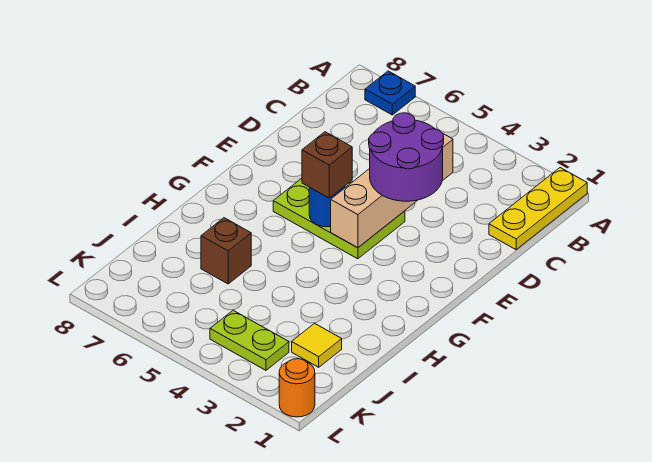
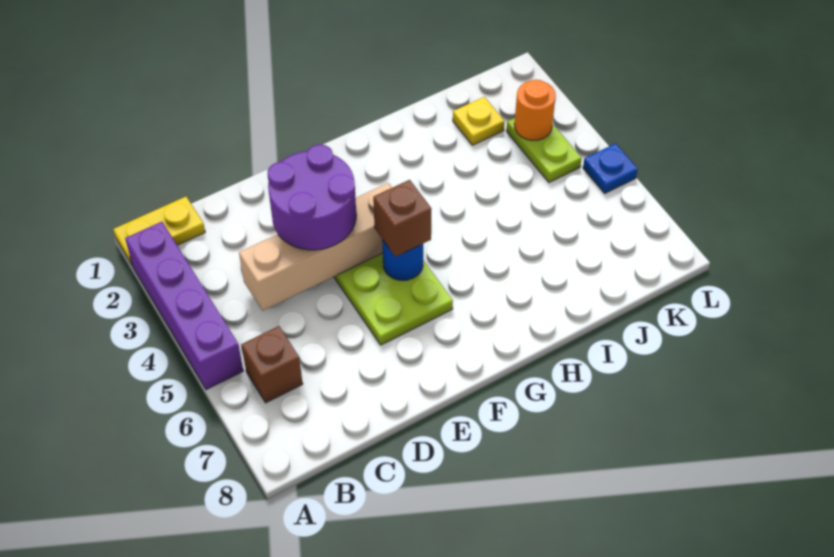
yellow 1x3 plate [489,168,587,250] -> yellow 1x2 plate [113,197,205,265]
none -> purple 1x4 brick [125,222,243,390]
blue 1x1 plate [365,71,415,115] -> blue 1x1 plate moved to [583,143,638,193]
brown 1x1 brick [201,218,251,284] -> brown 1x1 brick moved to [241,326,303,403]
yellow 1x1 tile [292,323,342,367] -> yellow 1x1 plate [453,97,505,145]
orange 1x1 round brick [279,359,315,417] -> orange 1x1 round brick moved to [514,80,555,140]

